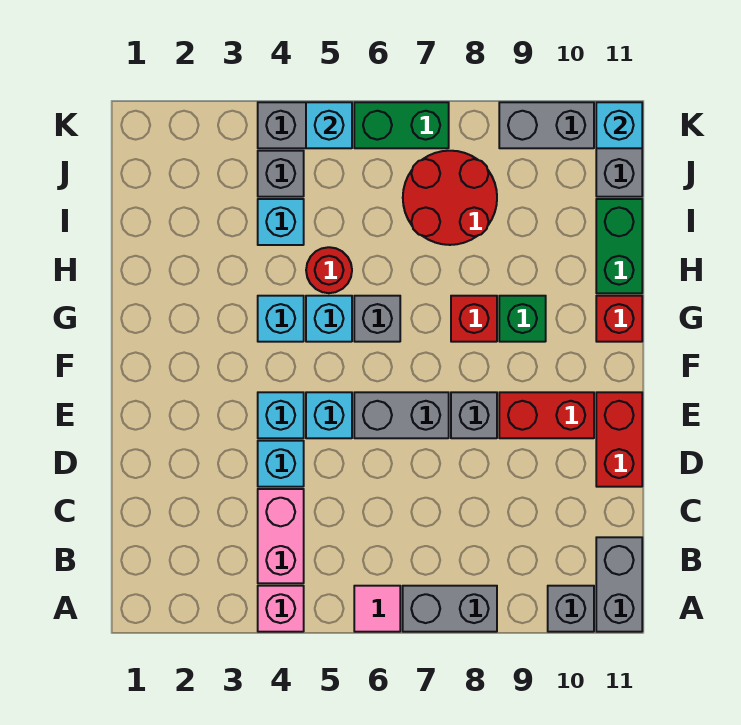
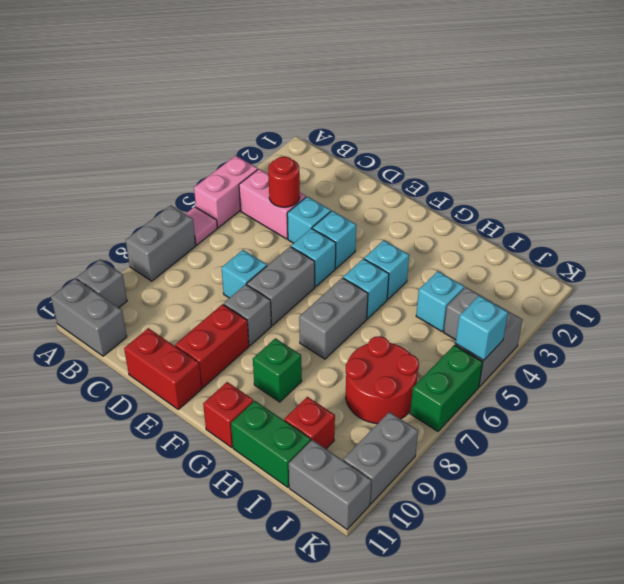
pink 1x1 brick [258,586,304,632] -> pink 1x2 brick [194,156,258,228]
grey 1x1 brick [354,296,400,342] -> grey 1x2 brick [299,278,368,359]
red 1x1 brick [451,296,497,342] -> red 1x1 brick moved to [284,397,335,449]
red 1x1 round brick [306,247,352,293] -> red 1x1 round brick moved to [268,157,300,207]
cyan 1x1 brick [596,102,642,148] -> cyan 1x1 brick moved to [222,250,267,298]

